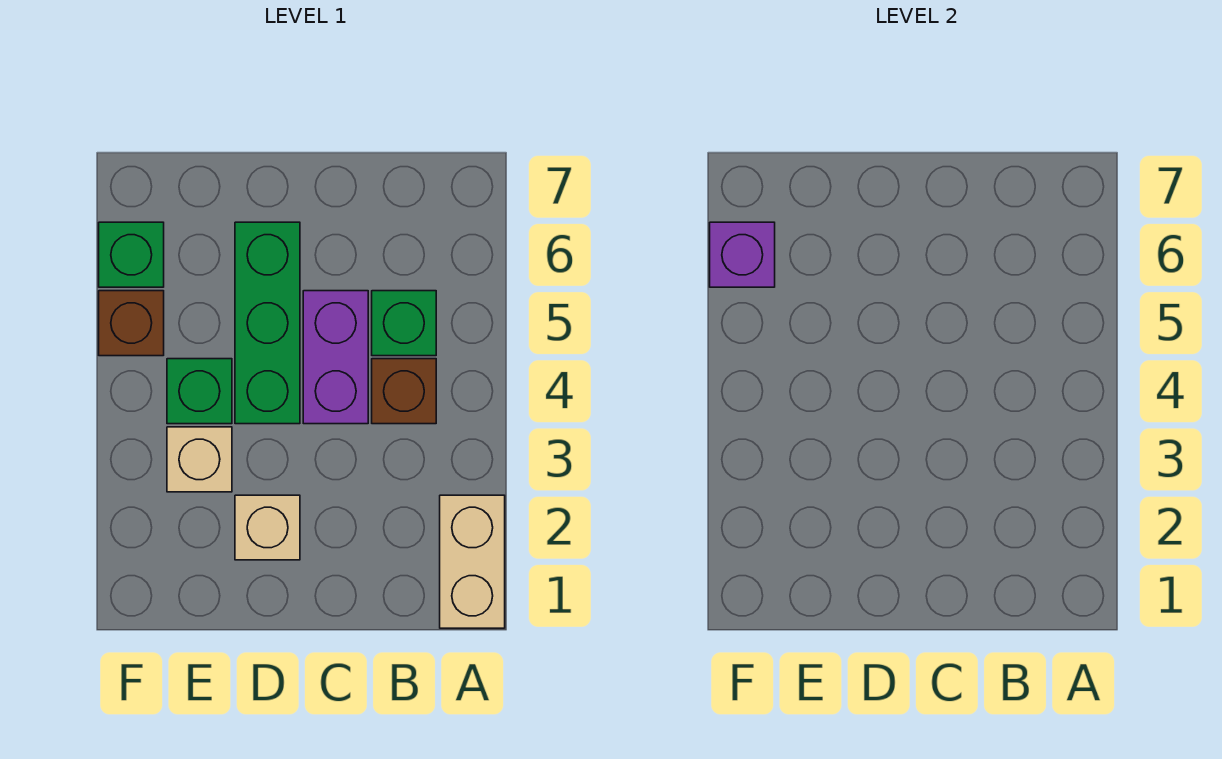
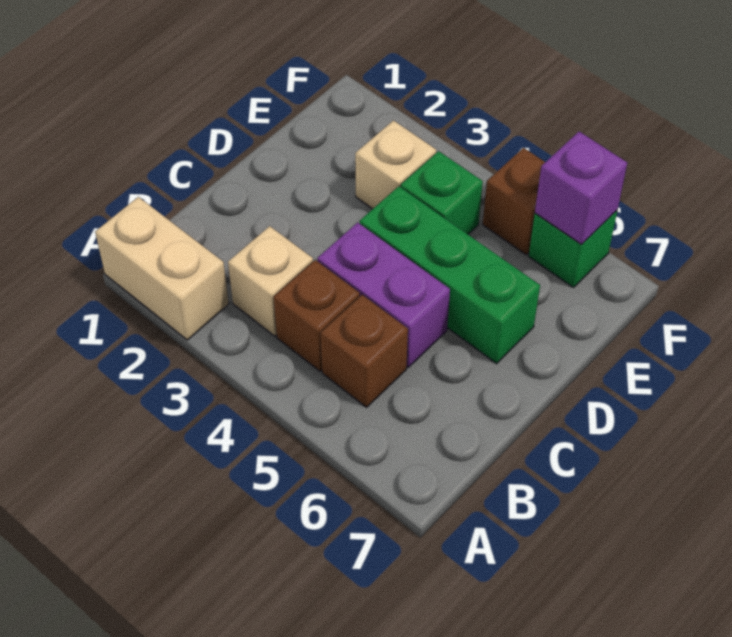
green 1x1 brick [372,291,436,356] -> brown 1x1 brick [321,295,408,407]
tan 1x1 brick [235,495,300,560] -> tan 1x1 brick moved to [228,226,313,336]

